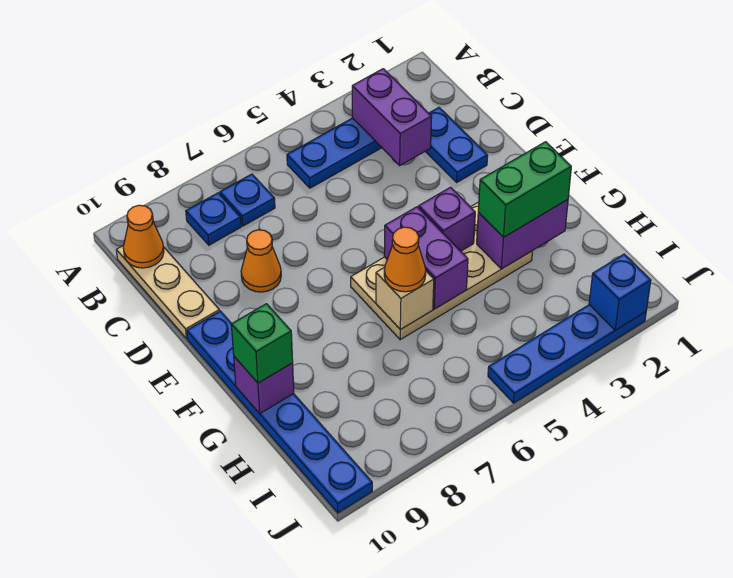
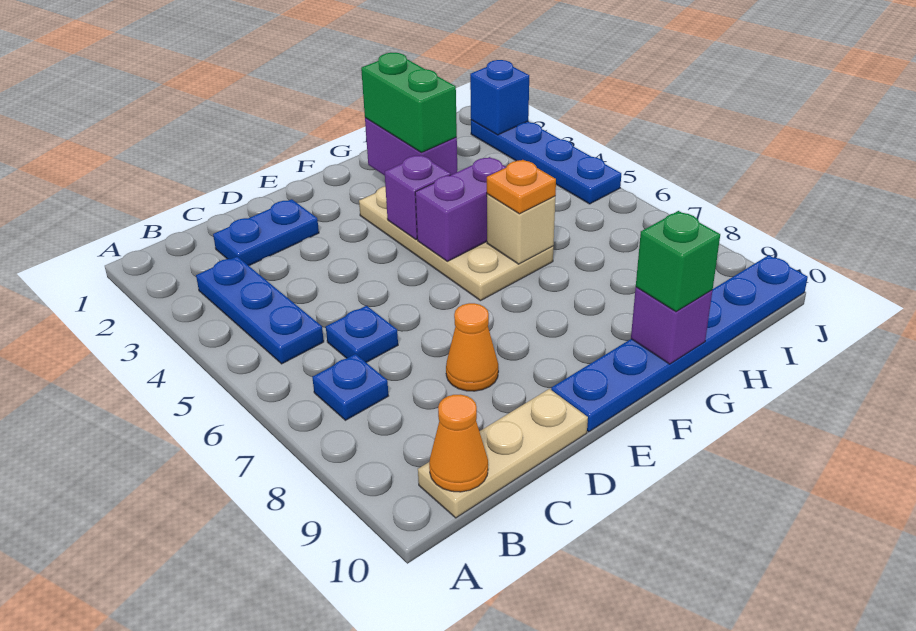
purple 1x2 brick [352,69,432,165] -> none
blue 1x1 plate [186,193,241,245] -> blue 1x1 plate moved to [326,306,398,362]
orange 1x1 cone [384,227,426,292] -> orange 1x1 plate [487,160,556,214]

